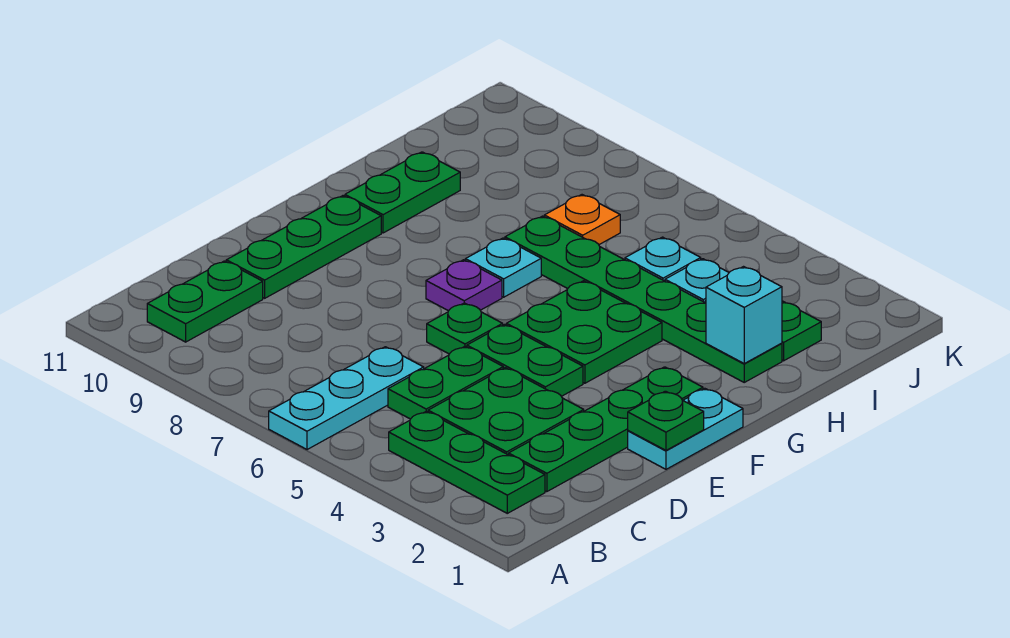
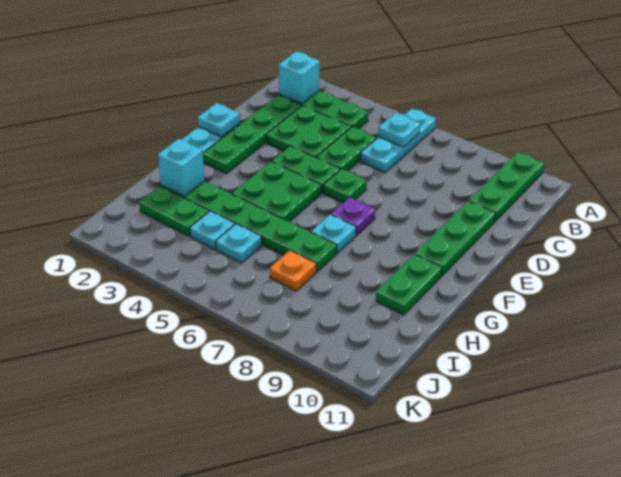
none -> cyan 1x1 brick [279,51,319,104]
none -> cyan 1x1 plate [378,113,420,147]
green 1x2 plate [147,261,263,342] -> green 1x3 plate [469,152,544,221]
green 1x1 plate [628,391,704,450] -> cyan 1x1 plate [198,103,240,137]

